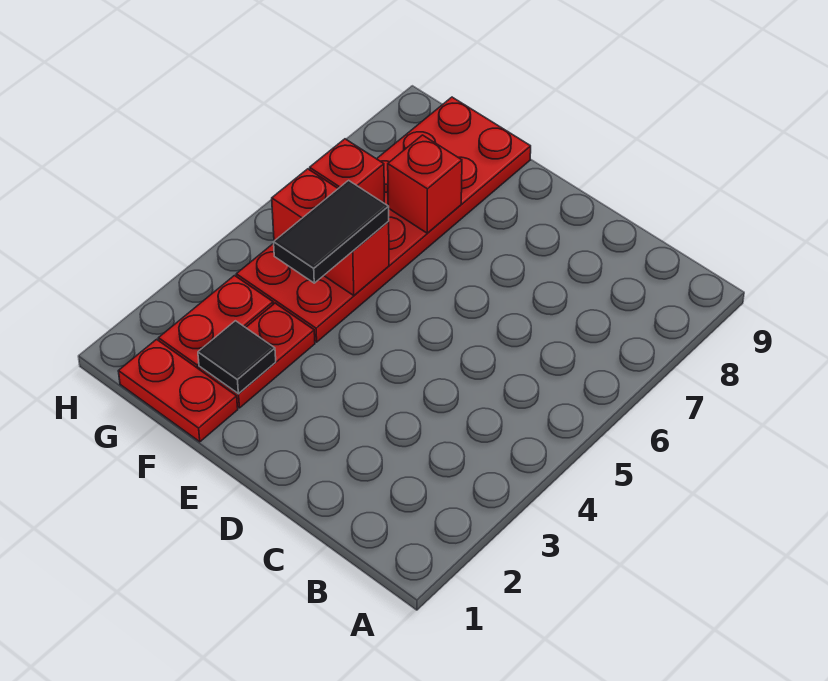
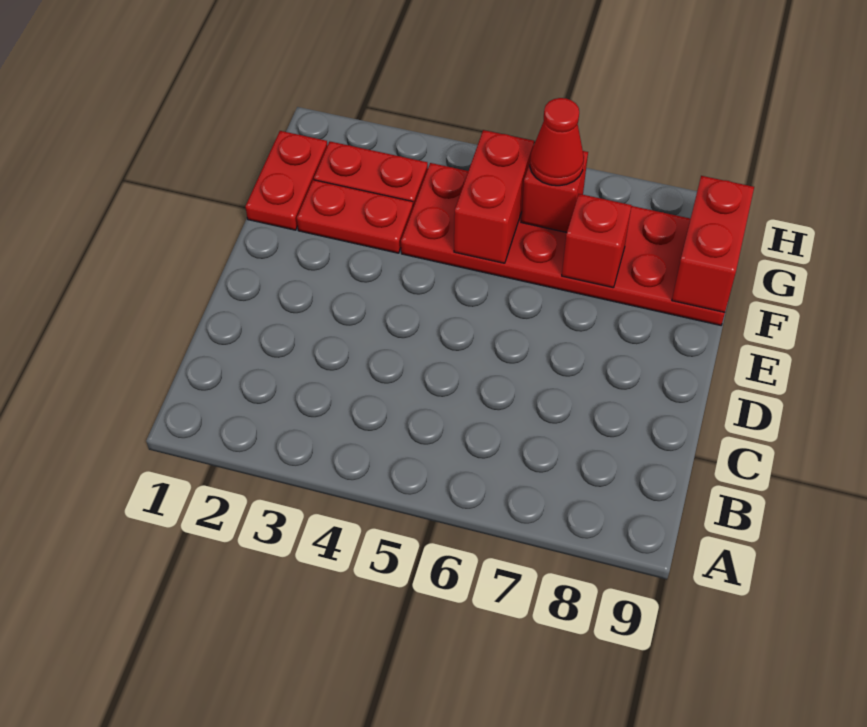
black 1x1 tile [198,321,276,394] -> none
black 1x2 tile [274,180,389,283] -> none
none -> red 1x2 brick [672,176,754,312]
none -> red 1x1 cone [530,98,584,186]

